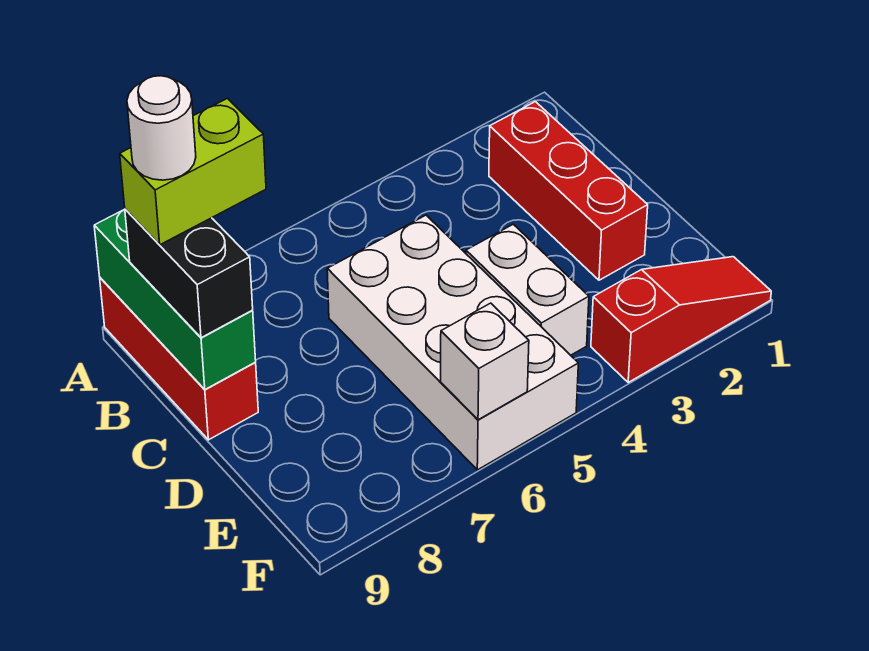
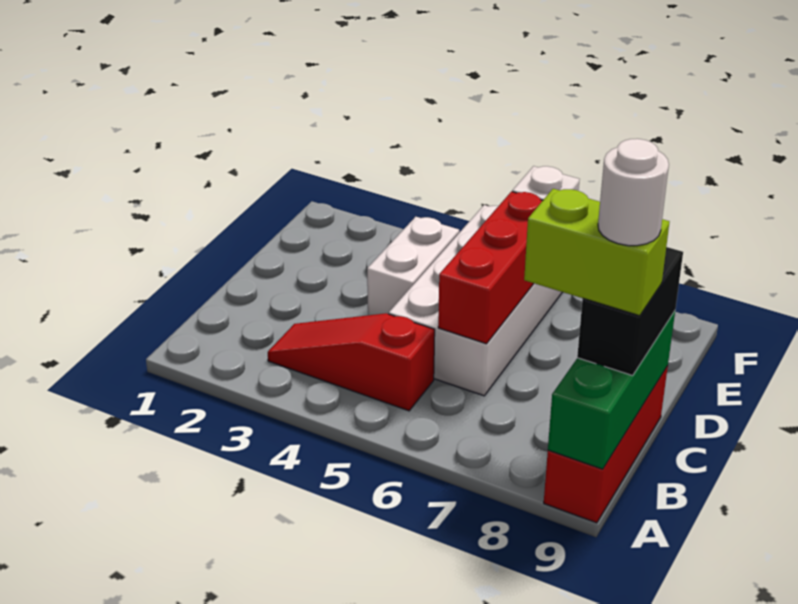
red 1x3 brick [489,102,648,280] -> red 1x3 brick moved to [438,192,543,344]
red 1x3 slope [591,257,771,382] -> red 1x3 slope moved to [268,313,435,411]

